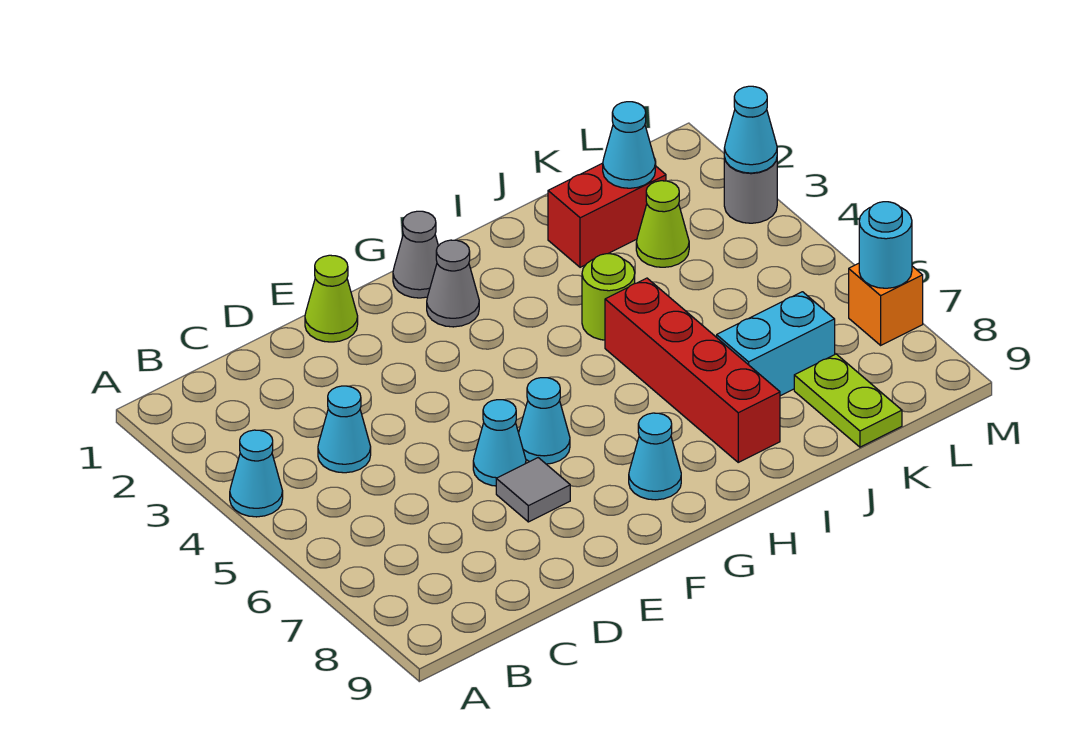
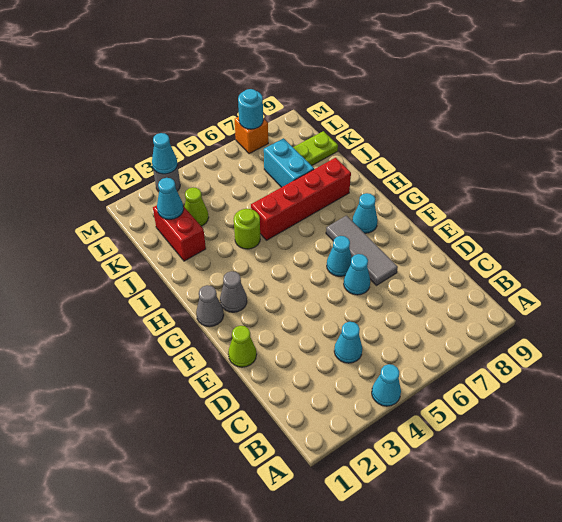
grey 1x1 tile [496,458,570,522] -> grey 1x3 tile [326,216,398,285]

